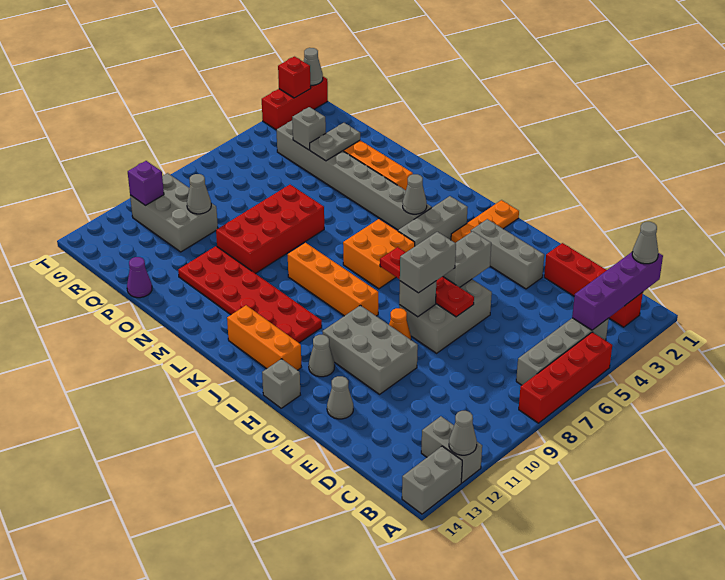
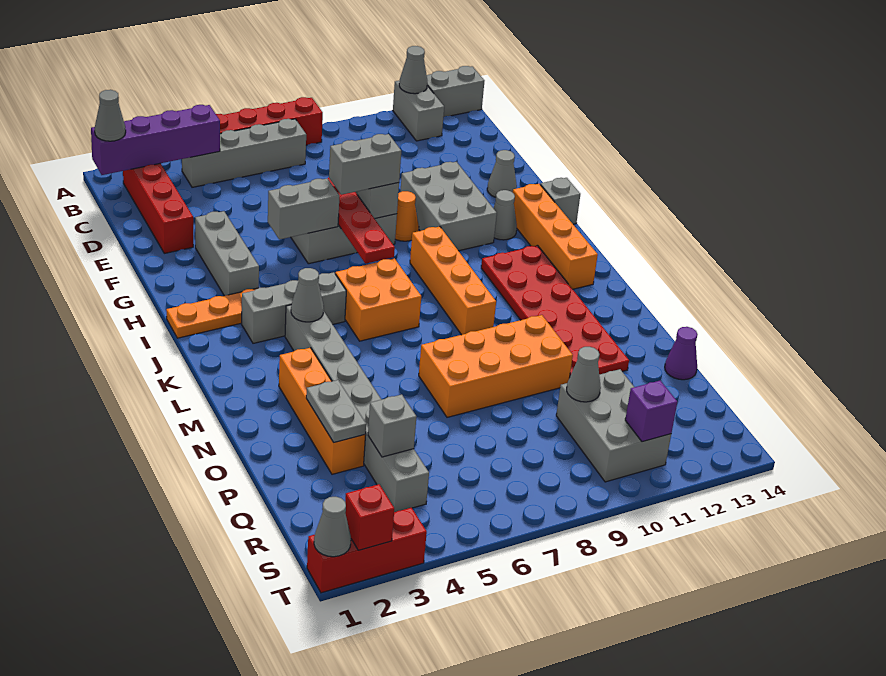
orange 1x3 brick [227,305,301,370] -> orange 1x4 brick [513,184,598,289]
red 2x4 brick [216,185,324,274] -> orange 2x4 brick [419,315,573,417]
grey 1x2 plate [310,123,360,161] -> grey 1x2 plate turned to [306,380,366,442]

